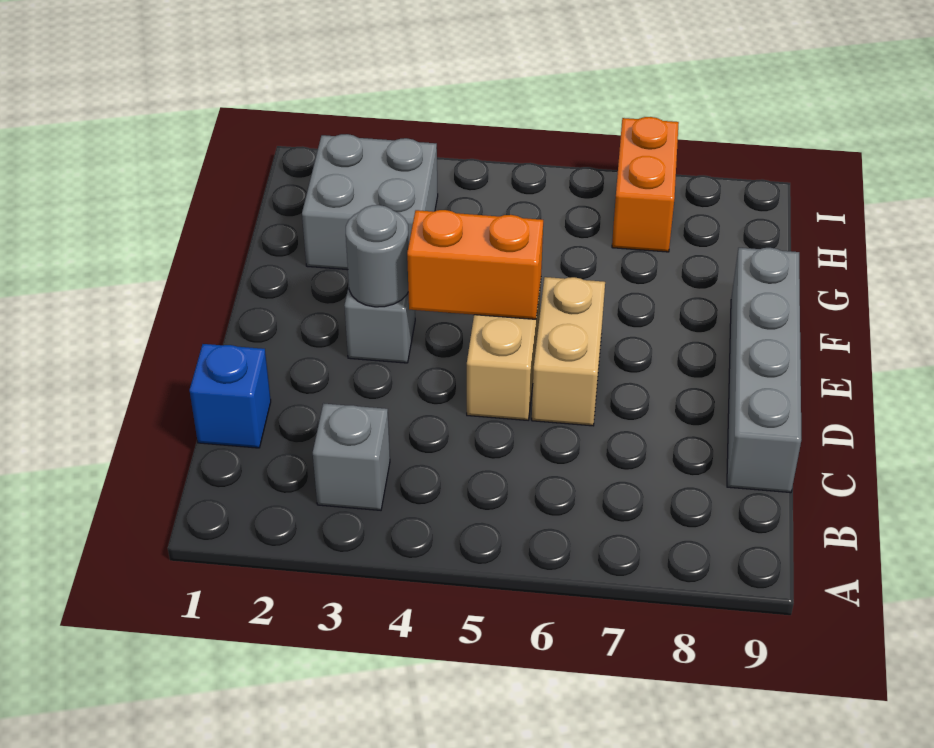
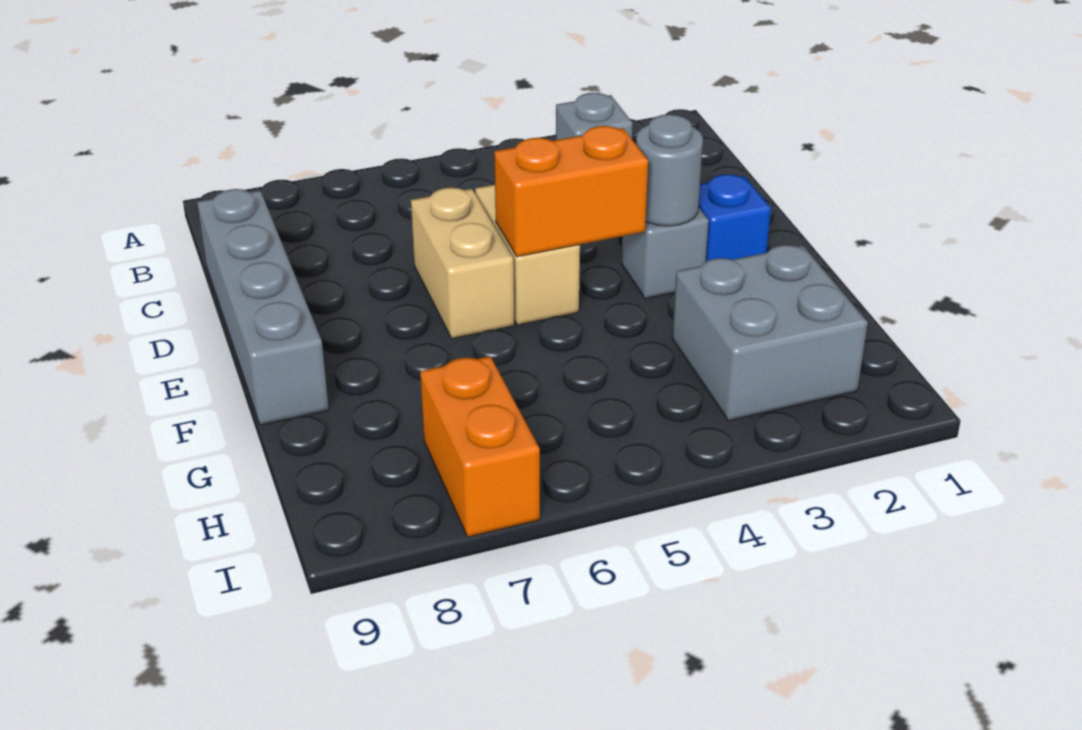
blue 1x1 brick [190,344,271,448] -> blue 1x1 brick moved to [698,174,771,262]

